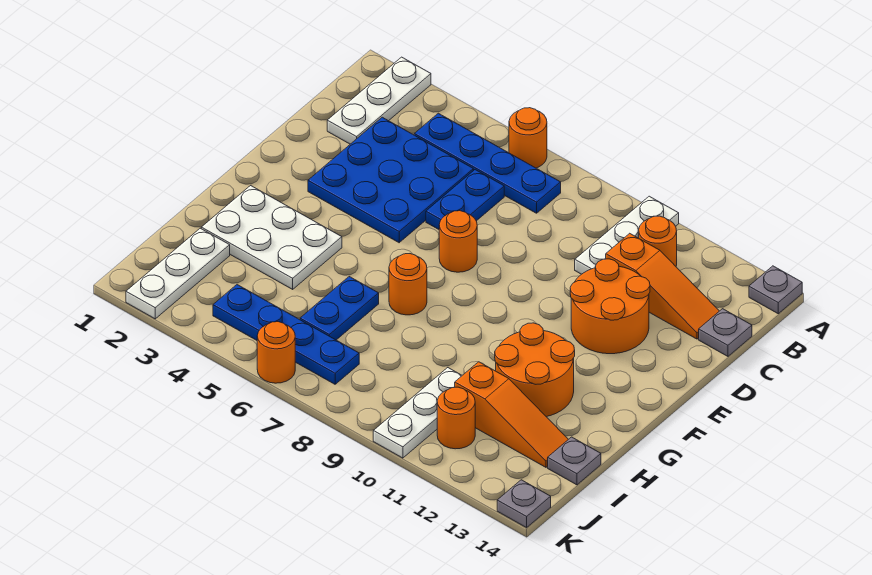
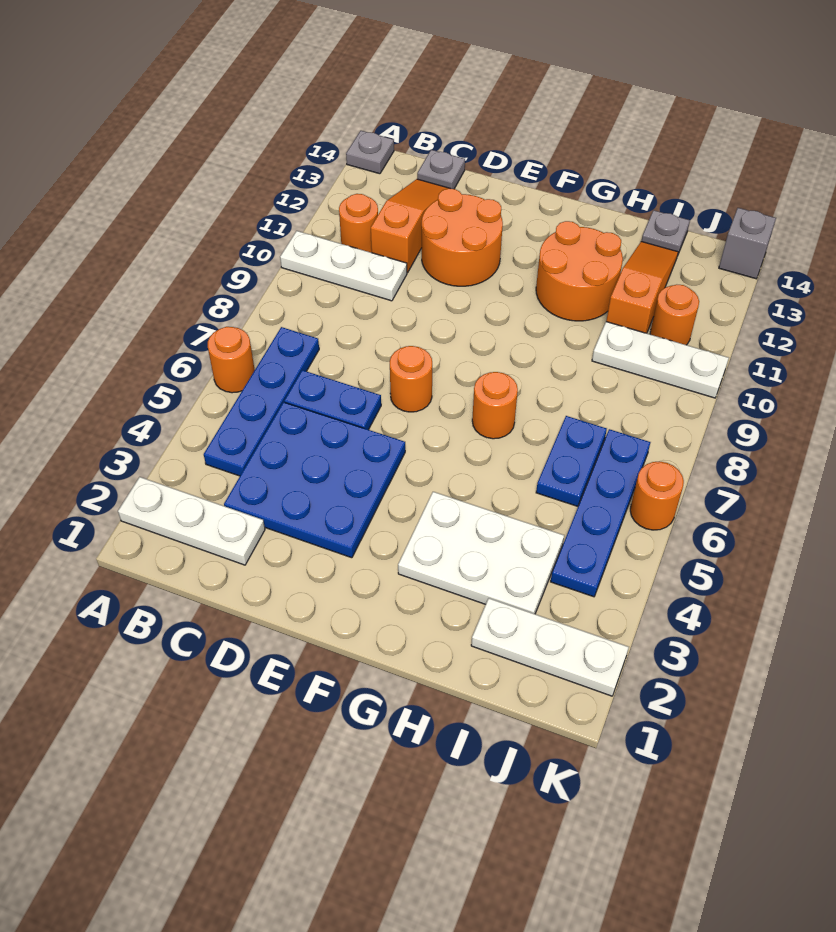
white 2x3 plate [201,186,342,289] -> white 2x3 plate turned to [398,492,564,614]
blue 1x2 plate [300,277,379,340] -> blue 1x2 plate turned to [536,416,607,506]
grey 1x1 plate [497,480,551,528] -> grey 1x1 brick [719,208,776,279]

